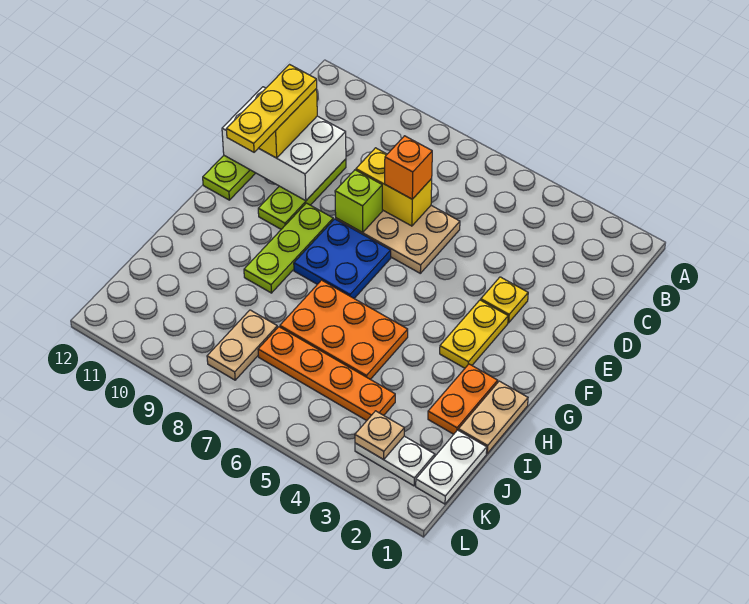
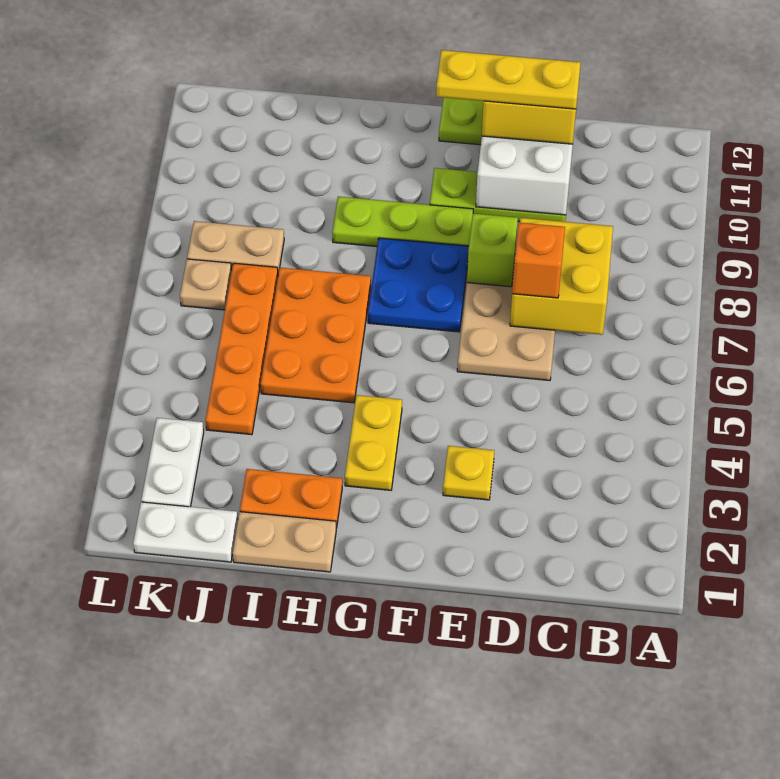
yellow 1x2 brick [356,148,432,226] -> yellow 2x2 brick [510,218,613,335]
yellow 1x2 plate [440,300,508,368] -> yellow 1x2 plate turned to [345,395,402,490]
tan 1x1 plate [355,411,404,460] -> tan 1x1 plate moved to [180,259,232,310]

